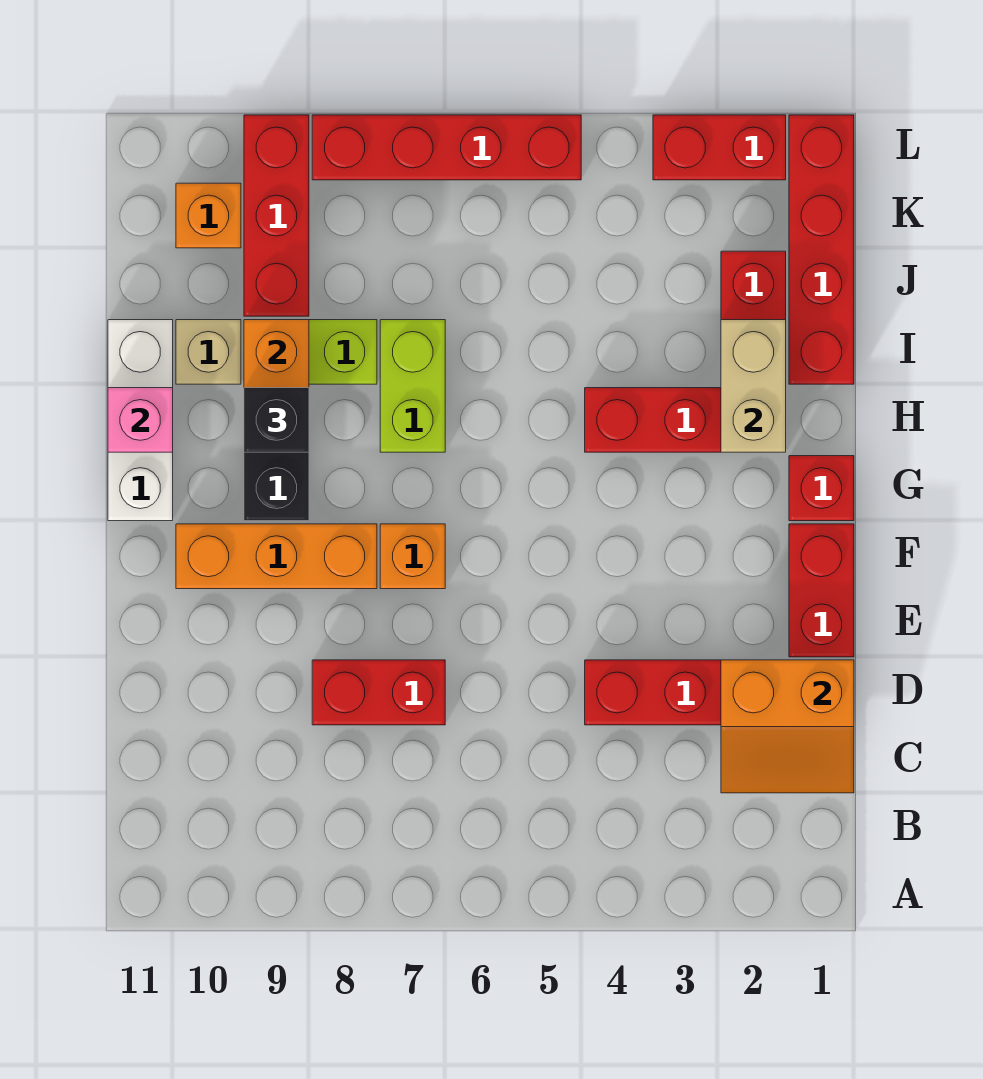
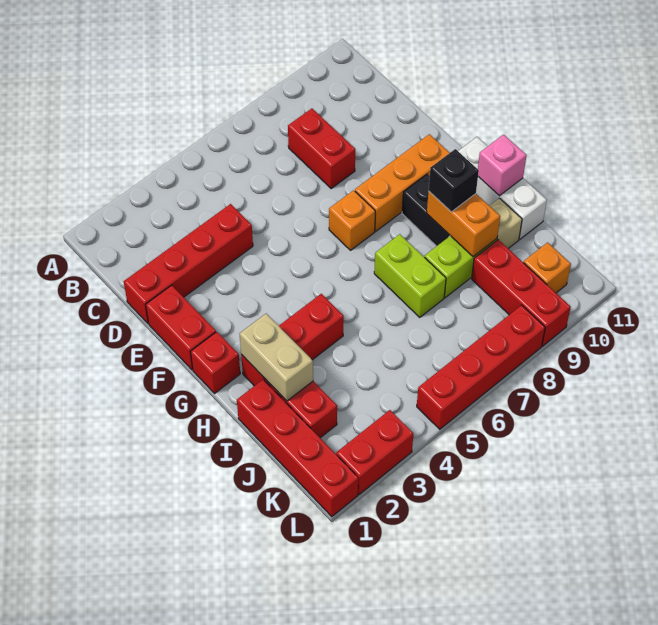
orange 2x2 slope [721,660,854,793] -> none
red 1x2 brick [312,660,445,725] -> red 1x2 brick turned to [288,109,355,189]

